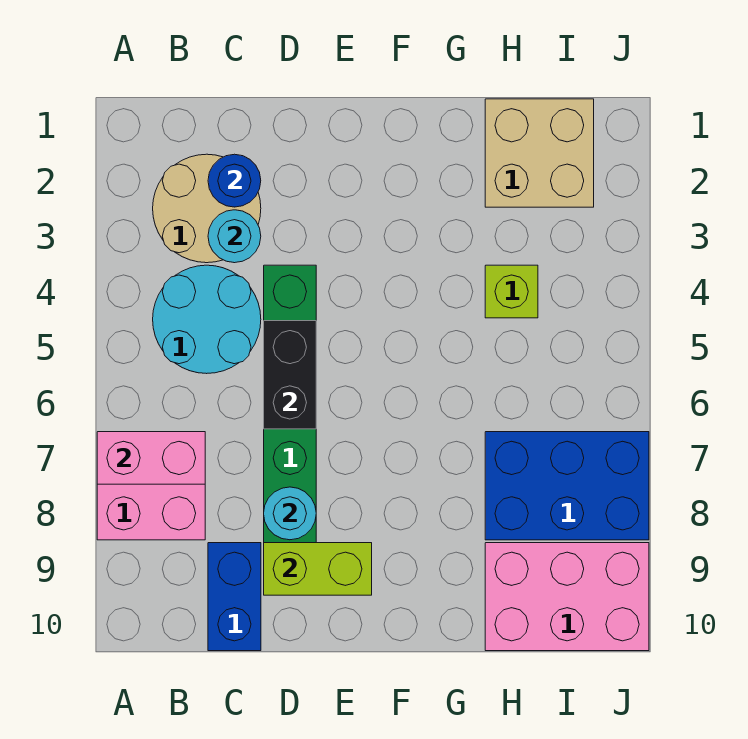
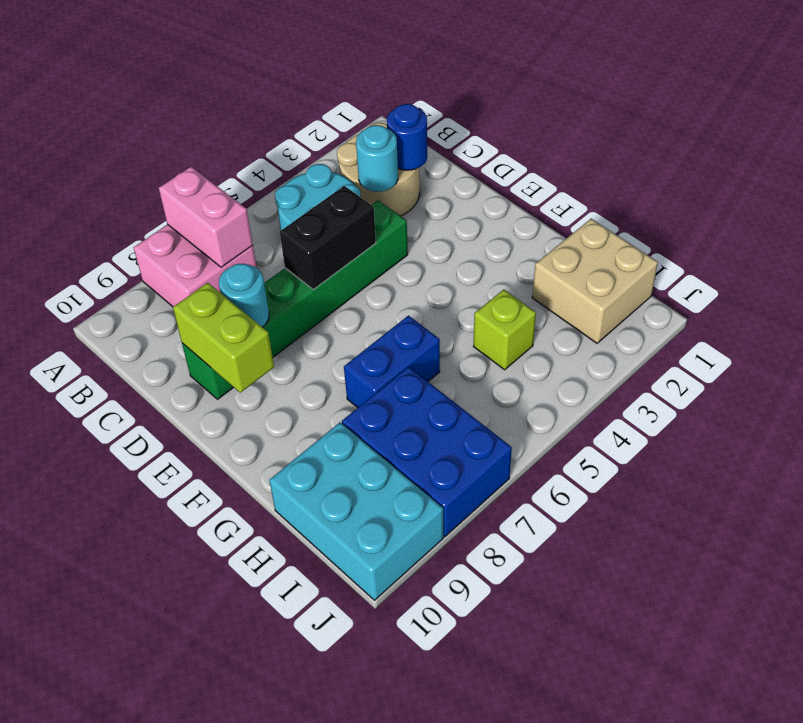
blue 1x2 brick [208,543,261,651] -> blue 1x2 brick moved to [344,316,440,408]
pink 2x3 brick [485,543,649,651] -> cyan 2x3 brick [269,422,443,600]

